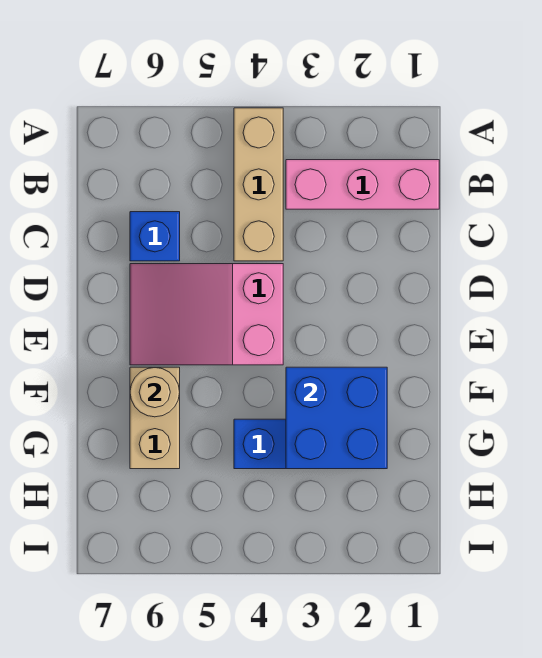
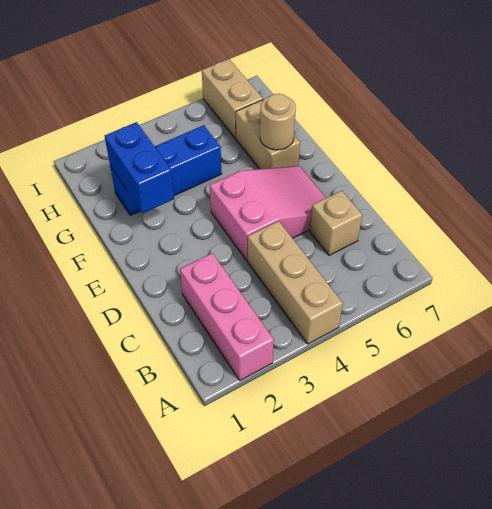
pink 1x3 brick [286,160,439,209] -> pink 1x3 brick turned to [180,253,274,380]
blue 1x1 brick [130,212,180,261] -> tan 1x1 brick [310,191,362,255]
blue 2x2 brick [286,367,387,469] -> blue 1x2 brick [105,122,174,213]
none -> tan 1x2 brick [202,59,263,138]

